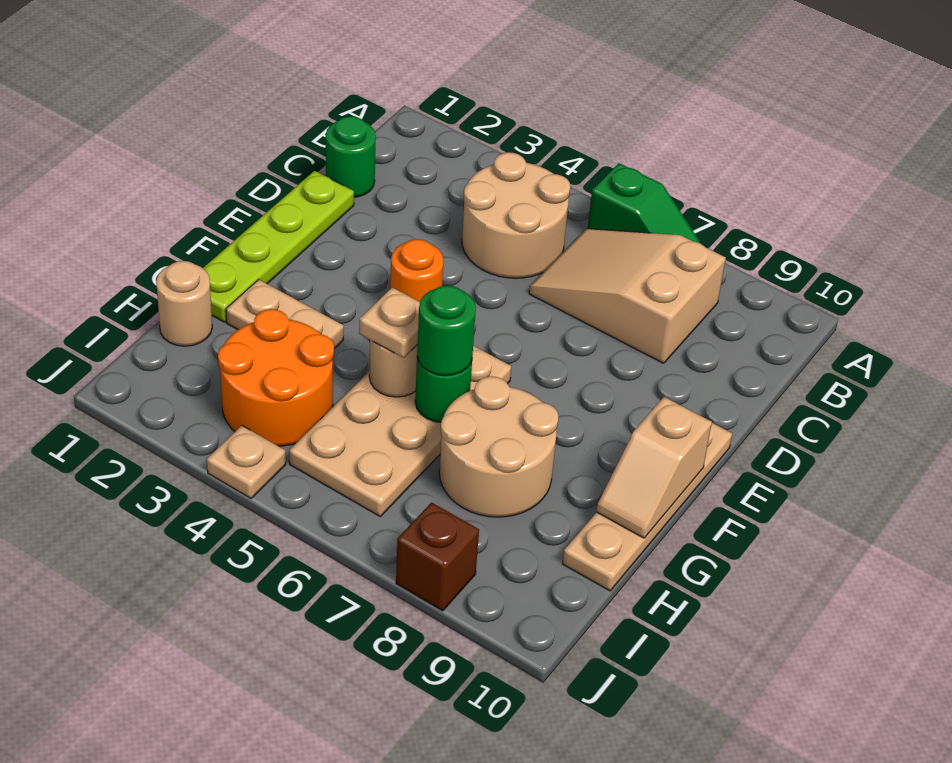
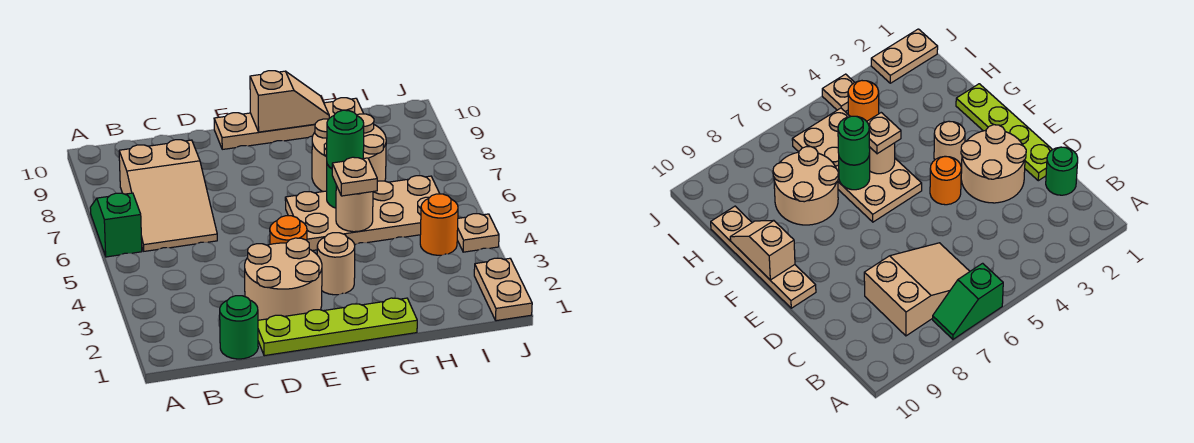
tan 2x2 round brick [462,152,570,278] -> tan 2x2 round brick moved to [245,238,322,320]
tan 1x2 plate [226,279,344,349] -> tan 1x2 plate moved to [474,258,532,321]
tan 1x1 round brick [156,261,212,346] -> tan 1x1 round brick moved to [317,233,355,295]
orange 2x2 round brick [218,309,334,446] -> orange 1x1 round brick [420,194,458,255]
brown 1x1 brick [396,503,479,611] -> none

